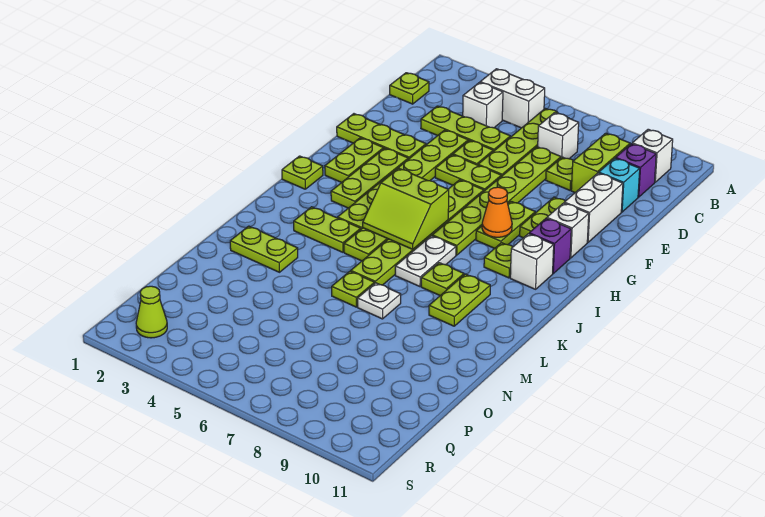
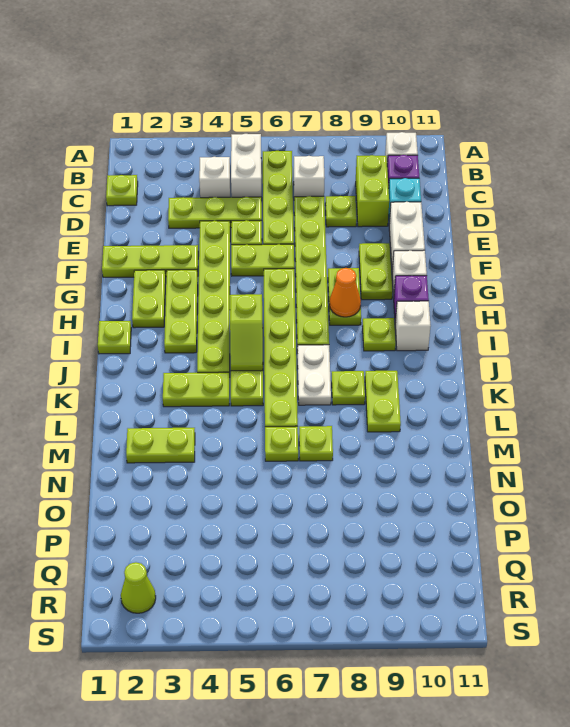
white 1x2 brick [480,69,545,128] -> white 1x2 brick turned to [231,134,262,200]
lime 2x2 slope [363,168,449,249] -> lime 1x2 slope [230,294,263,371]
white 1x1 plate [358,283,401,319] -> lime 1x1 plate [299,426,333,461]

